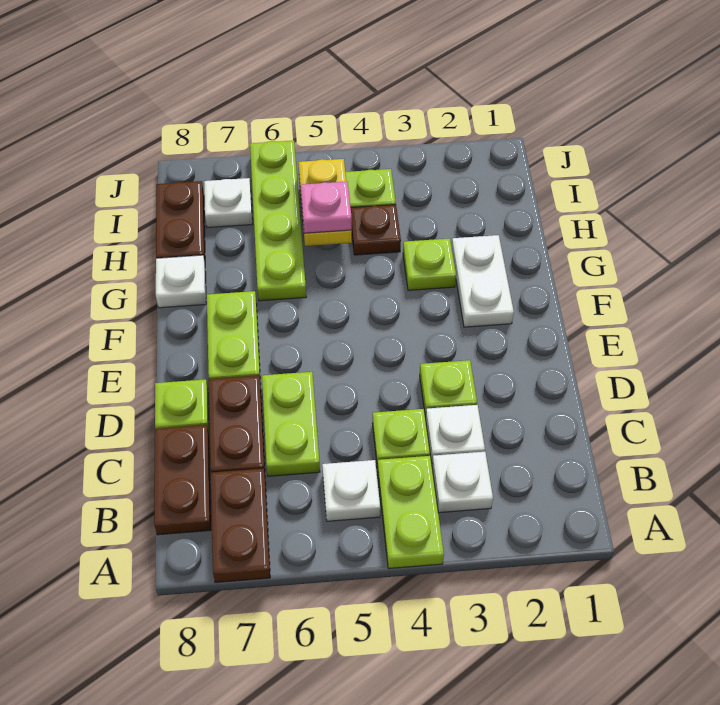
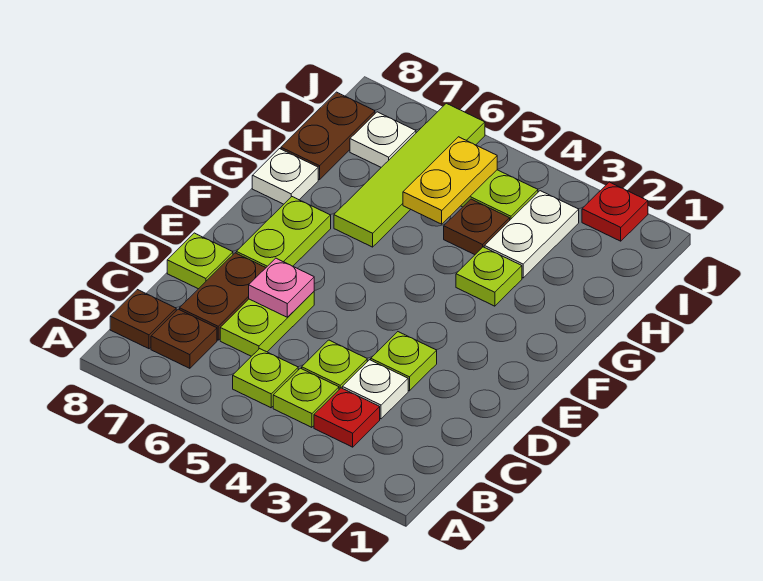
lime 1x2 plate [378,456,444,568] -> lime 1x1 plate [273,368,339,427]
brown 1x2 plate [211,468,270,582] -> brown 1x1 plate [151,309,217,368]
white 1x1 plate [432,452,493,513] -> red 1x1 plate [314,388,380,447]
white 1x1 plate [322,460,380,521] -> lime 1x1 plate [233,349,298,408]
brown 1x2 plate [154,425,211,535] -> brown 1x1 plate [110,290,176,349]
white 1x2 plate [452,235,514,327] -> white 1x2 plate moved to [484,191,579,278]
lime 1x4 plate [250,141,306,301] -> lime 1x4 tile [334,103,485,247]
pink 1x1 plate [301,182,352,233] -> pink 1x1 plate moved to [249,258,314,317]
none -> red 1x1 plate [582,182,648,241]

